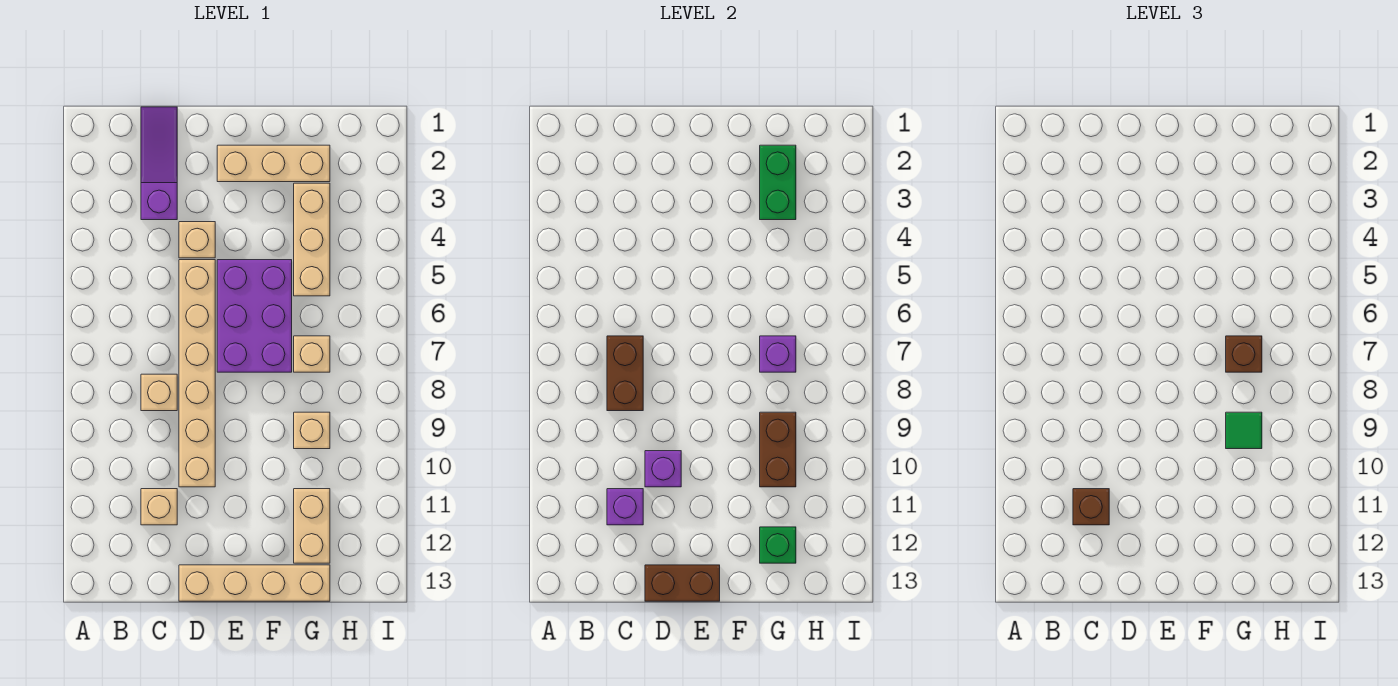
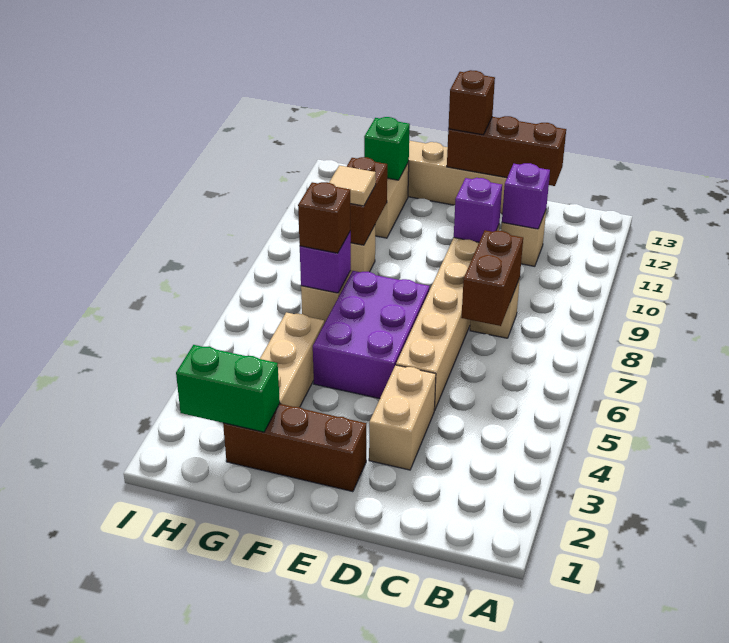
purple 1x3 slope [141,107,177,220] -> none
brown 1x1 brick [1073,489,1109,525] -> brown 1x1 brick moved to [448,70,495,135]
tan 1x1 brick [179,222,215,258] -> tan 1x2 brick [369,365,436,470]
brown 1x2 brick [645,565,720,601] -> brown 1x3 brick [447,116,566,186]
tan 1x3 brick [217,145,330,182] -> brown 1x3 brick [223,404,366,492]
green 1x2 brick [760,145,796,220] -> green 1x2 brick turned to [176,345,280,432]
green 1x1 tile [1226,412,1262,449] -> tan 1x1 tile [329,165,376,206]

